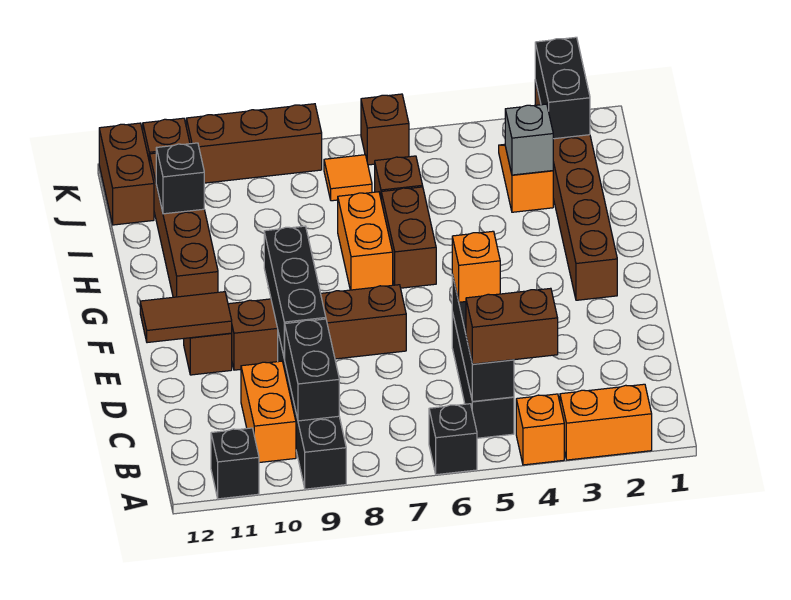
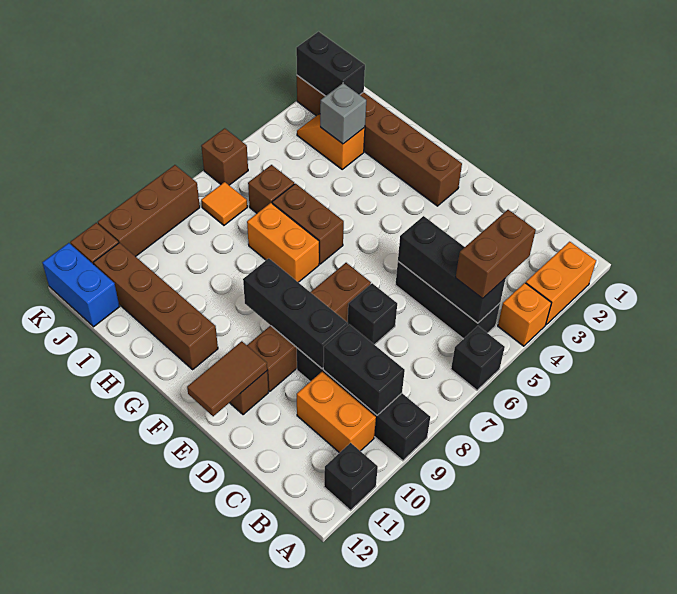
orange 1x1 brick [452,231,500,302] -> none
black 1x1 brick [156,143,204,214] -> black 1x1 brick moved to [347,283,397,345]
brown 1x2 brick [99,123,154,225] -> blue 1x2 brick [42,243,119,327]

